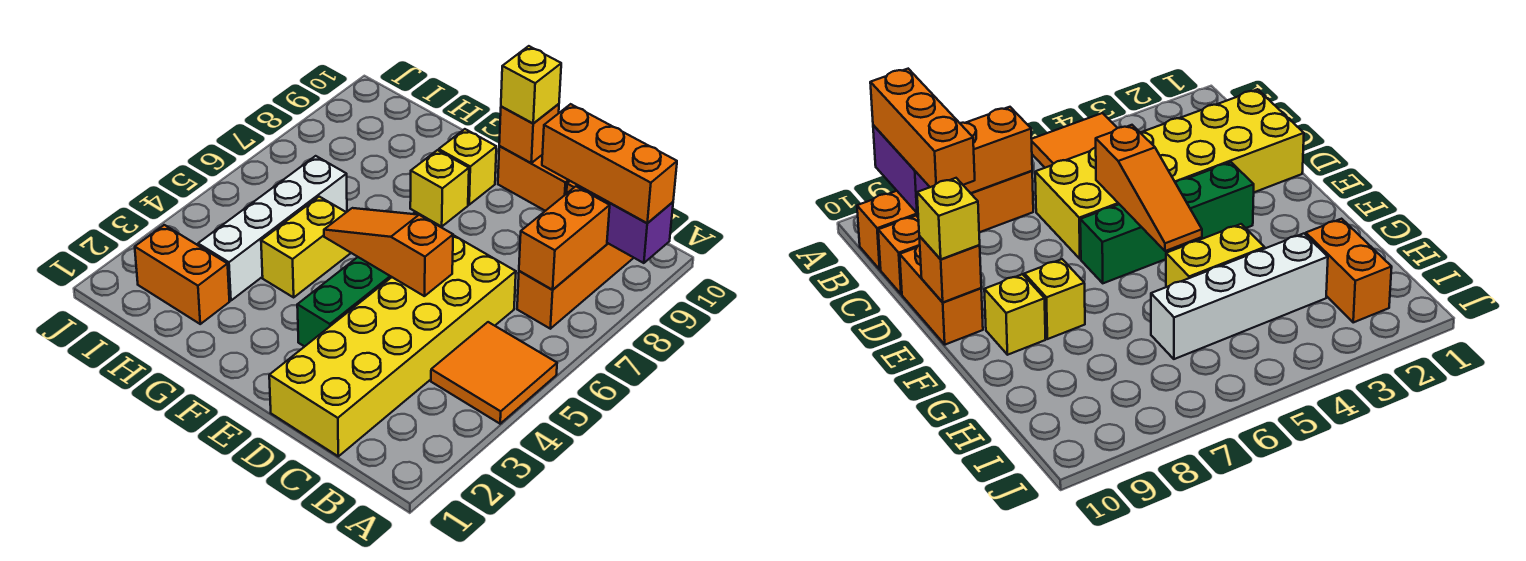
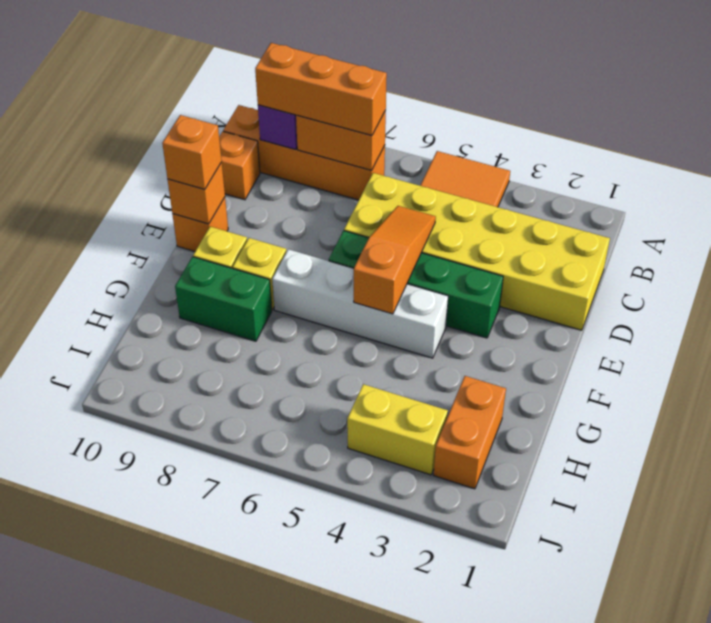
orange 1x3 brick [542,104,677,223] -> orange 1x3 brick turned to [255,43,387,136]
orange 1x3 slope [324,208,453,296] -> orange 1x3 slope turned to [353,206,436,314]
orange 1x2 brick [498,146,570,211] -> orange 1x1 brick [172,197,228,251]
yellow 1x1 brick [501,46,561,124] -> orange 1x1 brick [162,115,222,189]
yellow 1x2 brick [261,197,351,297] -> yellow 1x2 brick moved to [347,384,448,475]
none -> green 1x2 brick [175,257,272,341]
white 1x4 brick [198,156,347,301] -> white 1x4 brick moved to [272,249,448,358]

